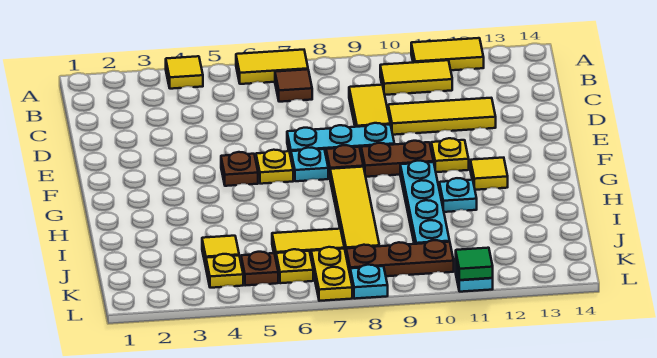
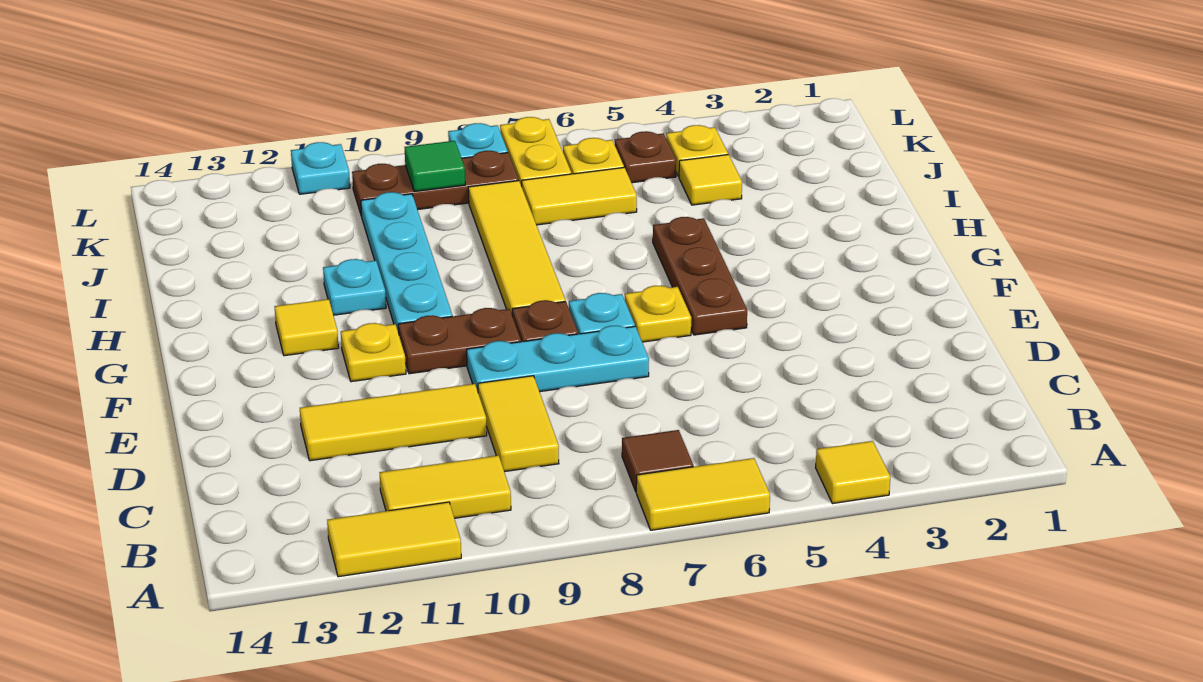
brown 1x1 plate [221,152,258,186] -> brown 1x3 plate [653,217,747,335]
green 1x1 tile [456,248,493,280] -> green 1x1 tile moved to [405,141,465,191]

